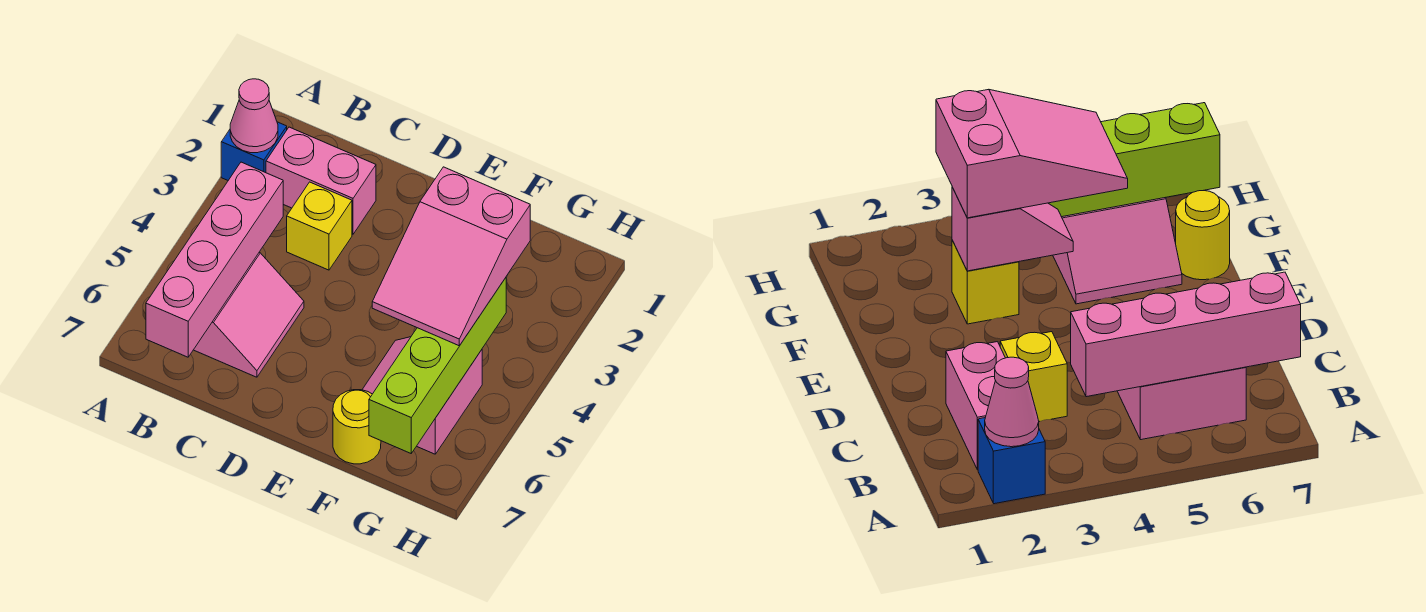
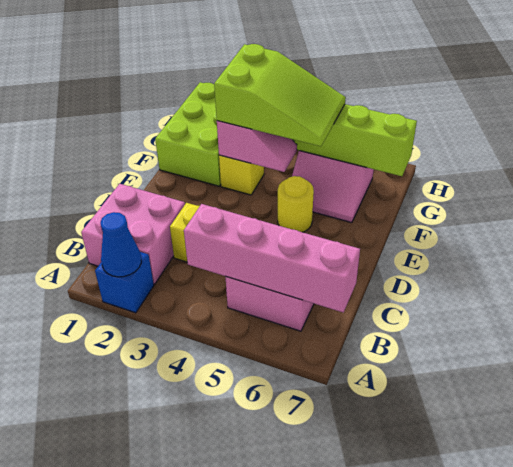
pink 1x1 cone [230,79,278,153] -> blue 1x1 cone [100,212,141,277]
pink 1x2 brick [266,127,376,234] -> pink 2x2 brick [81,184,185,284]
none -> lime 2x3 brick [155,82,221,186]
pink 2x3 slope [372,167,530,346] -> lime 2x3 slope [214,44,346,146]
yellow 1x1 round brick [333,390,381,464] -> yellow 1x1 round brick moved to [278,176,314,232]

